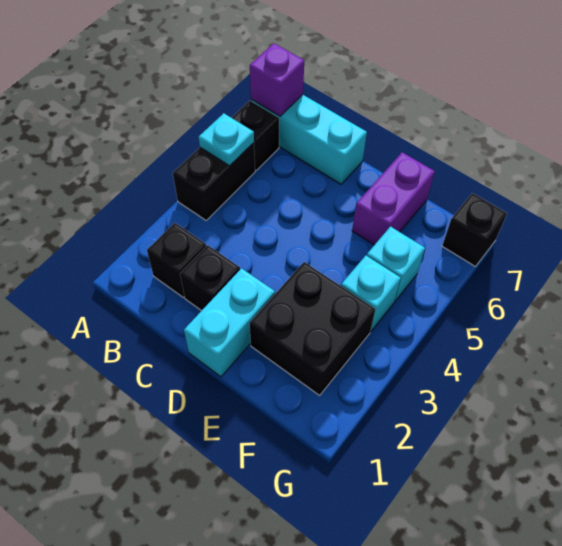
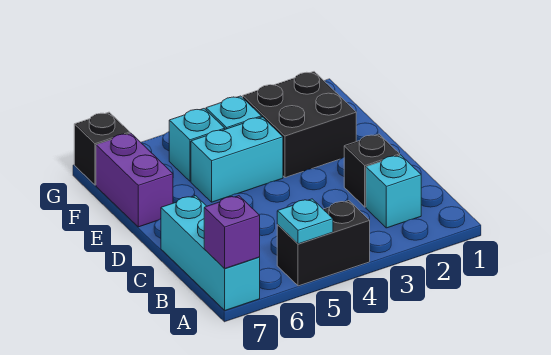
black 1x1 brick [232,101,279,170] -> none
black 1x1 brick [147,223,206,297] -> cyan 1x1 brick [366,155,421,228]
cyan 1x2 brick [184,268,275,377] -> cyan 1x2 brick moved to [191,117,283,202]
purple 1x2 brick [352,152,435,245] -> purple 1x2 brick turned to [96,133,173,227]

